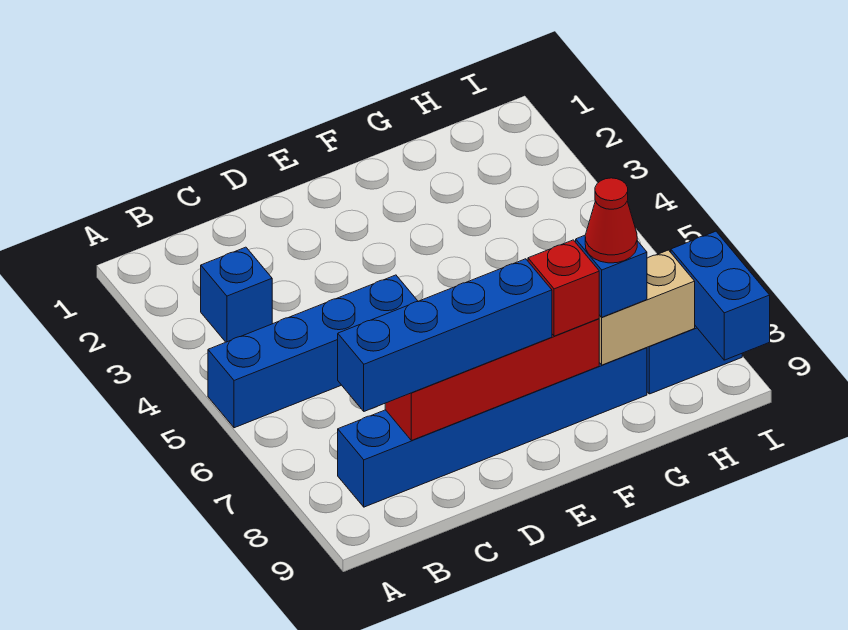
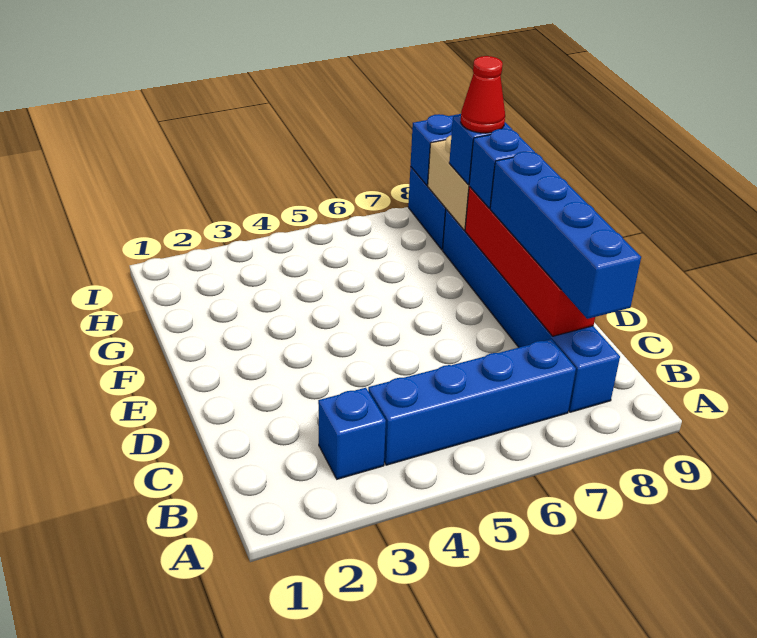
blue 1x4 brick [208,275,418,428] -> blue 1x4 brick turned to [368,339,576,465]
red 1x1 brick [528,240,599,336] -> blue 1x1 brick [469,129,535,208]

